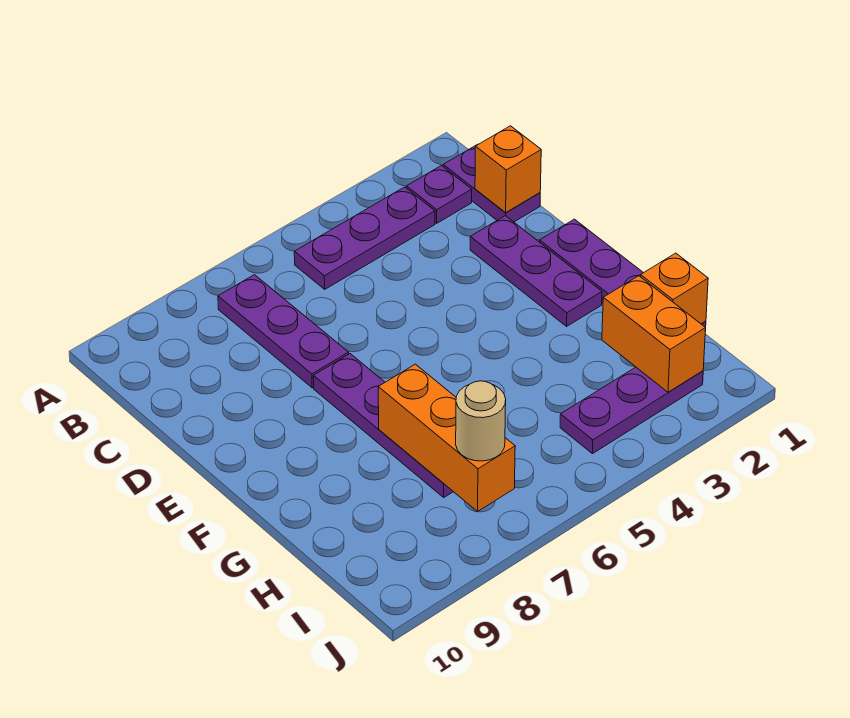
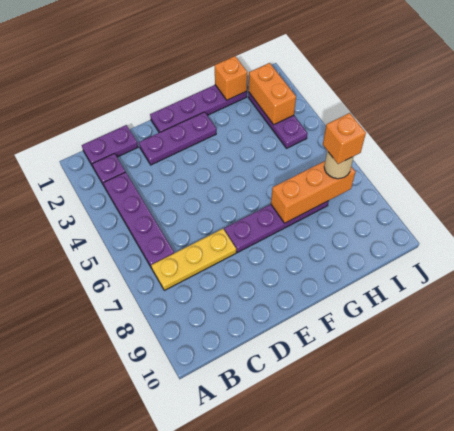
purple 1x3 plate [294,187,435,289] -> purple 1x4 plate [104,172,174,268]
purple 1x3 plate [218,275,349,388] -> yellow 1x3 plate [151,229,236,290]
orange 1x1 brick [475,126,541,213] -> orange 1x1 brick moved to [323,113,366,164]
orange 1x2 brick [602,276,706,392] -> orange 1x2 brick turned to [249,63,296,125]

